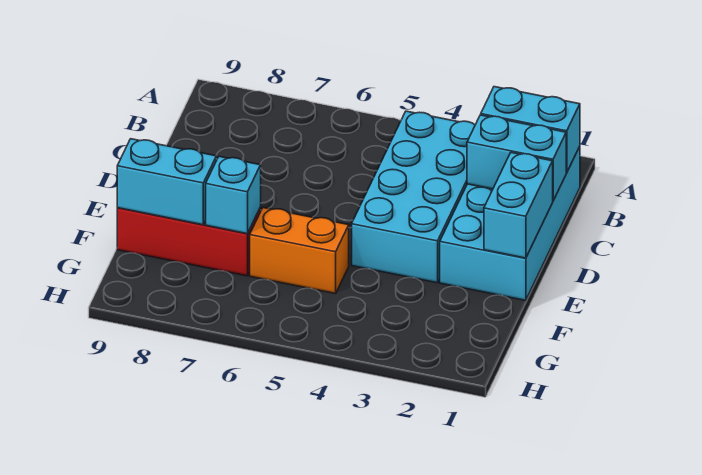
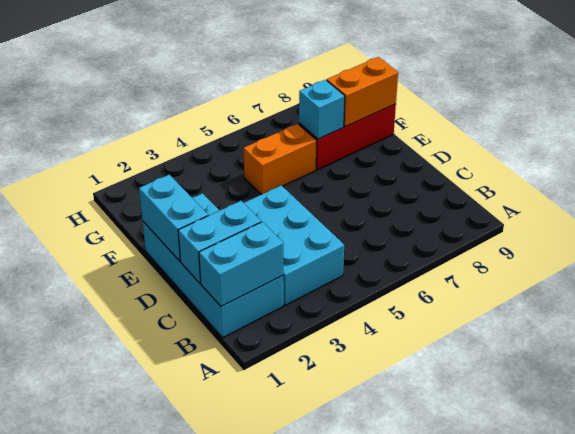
cyan 2x4 brick [352,111,475,283] -> cyan 2x3 brick [244,185,344,305]
cyan 1x2 brick [117,139,216,225] -> orange 1x2 brick [327,57,398,127]

